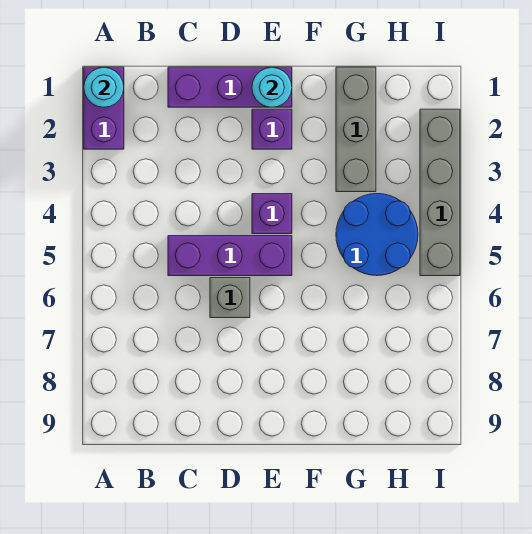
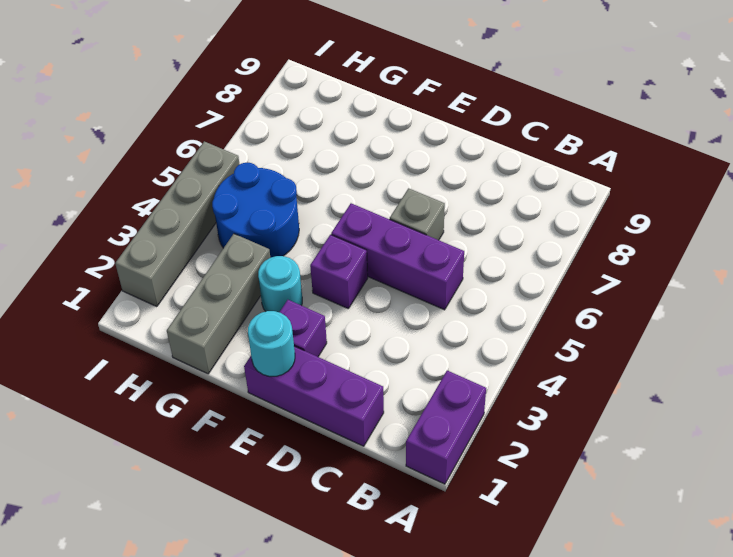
cyan 1x1 round brick [84,67,124,107] -> cyan 1x1 round brick moved to [258,256,302,312]

